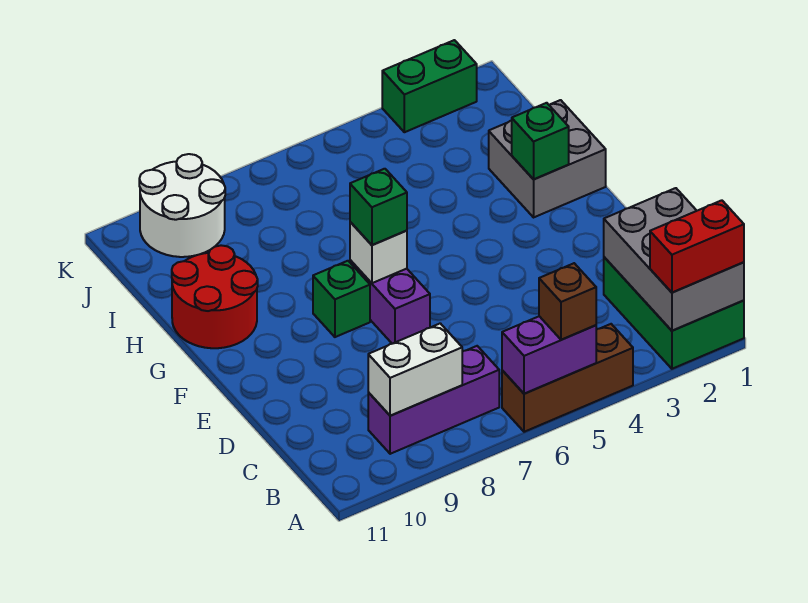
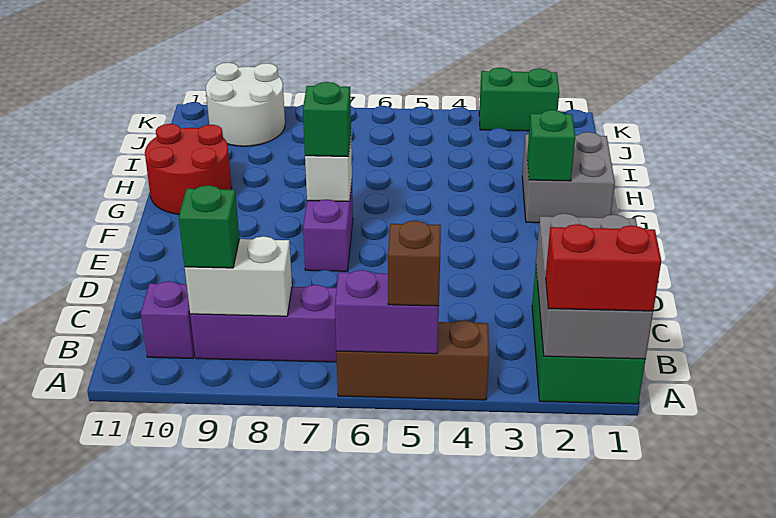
none -> purple 1x1 brick [141,281,195,358]
green 1x1 brick [313,261,370,337] -> green 1x1 brick moved to [179,185,239,268]

